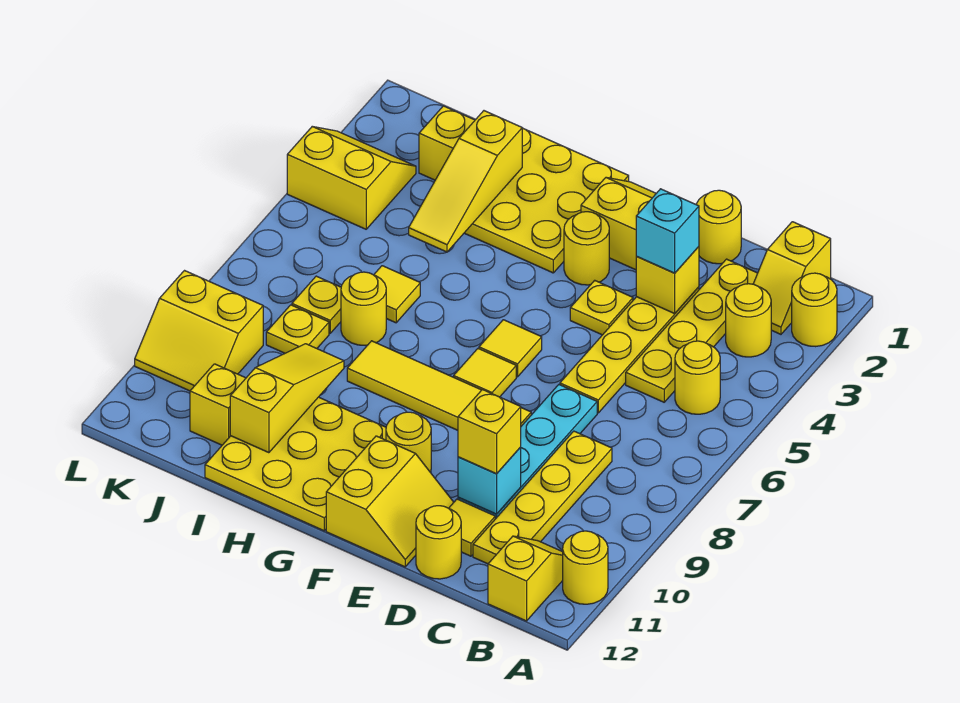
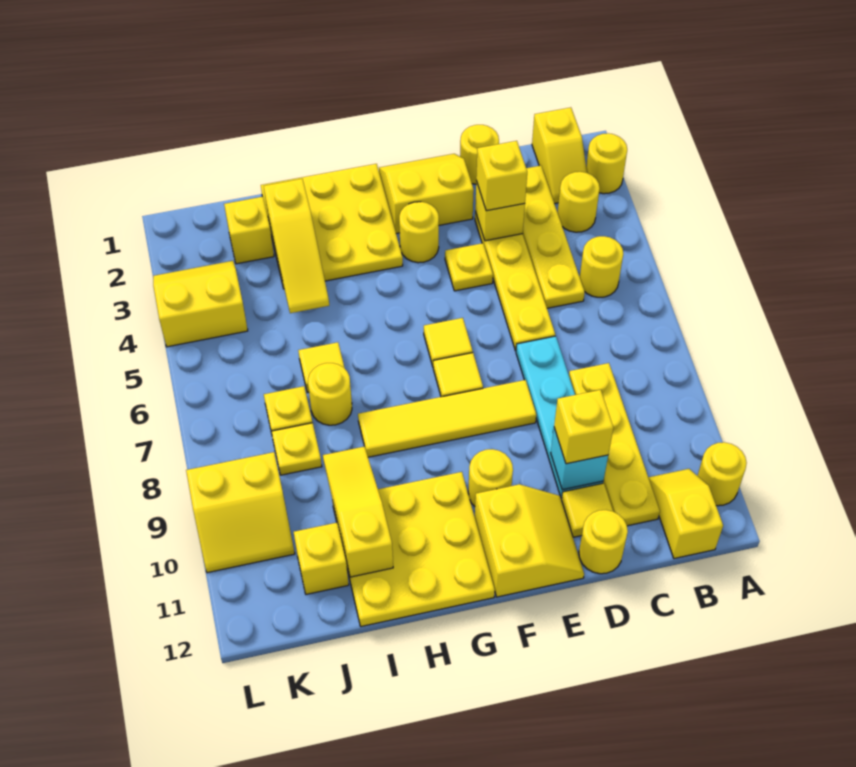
cyan 1x1 brick [636,189,699,273] -> yellow 1x1 brick [476,141,527,211]

